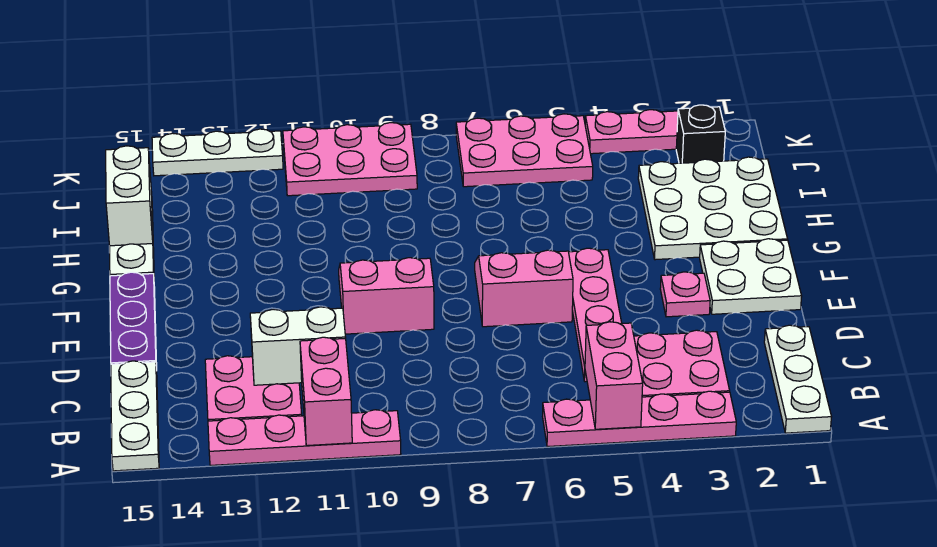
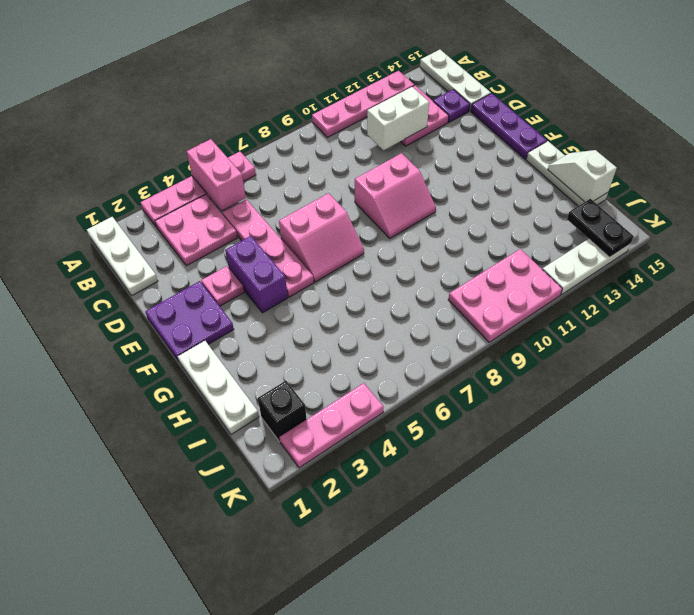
pink 1x2 brick [300,337,352,446] -> none
none -> purple 1x1 plate [433,89,470,122]
white 2x2 plate [700,239,802,314] -> purple 2x2 plate [145,281,234,361]
none -> purple 1x2 brick [225,236,288,313]
white 3x3 plate [638,157,787,260] -> white 1x3 plate [178,341,259,434]
white 1x2 brick [106,146,153,246] -> white 1x2 slope [548,150,617,202]
pink 2x3 plate [456,114,593,187] -> none
none -> black 1x2 plate [567,199,634,257]

